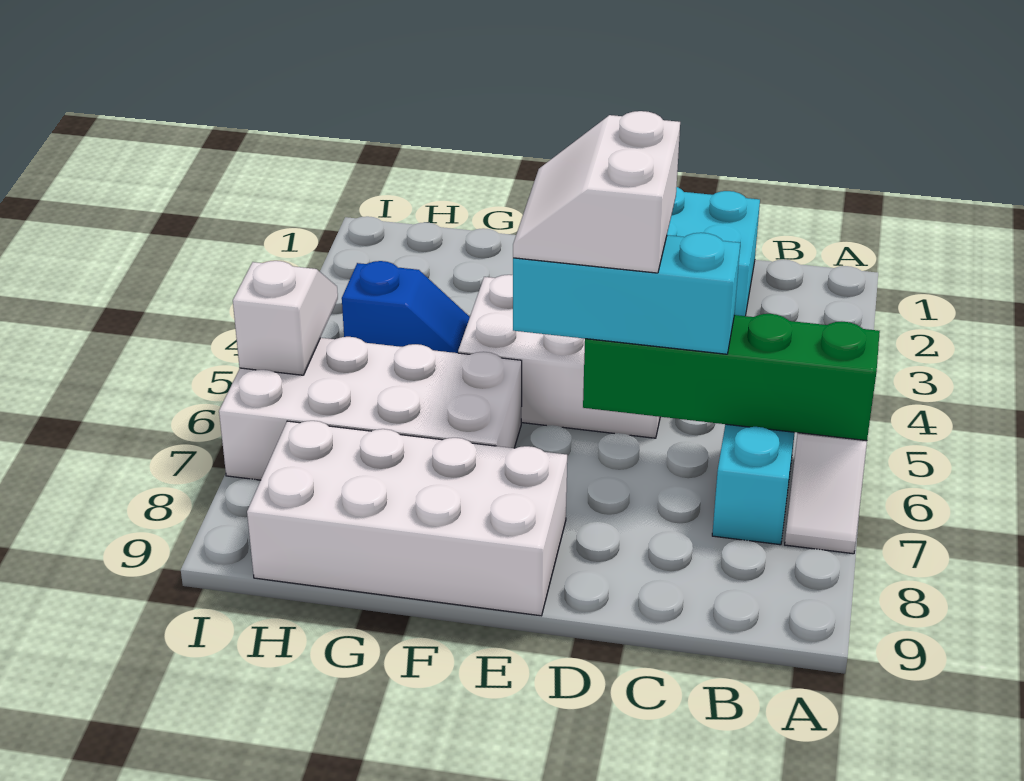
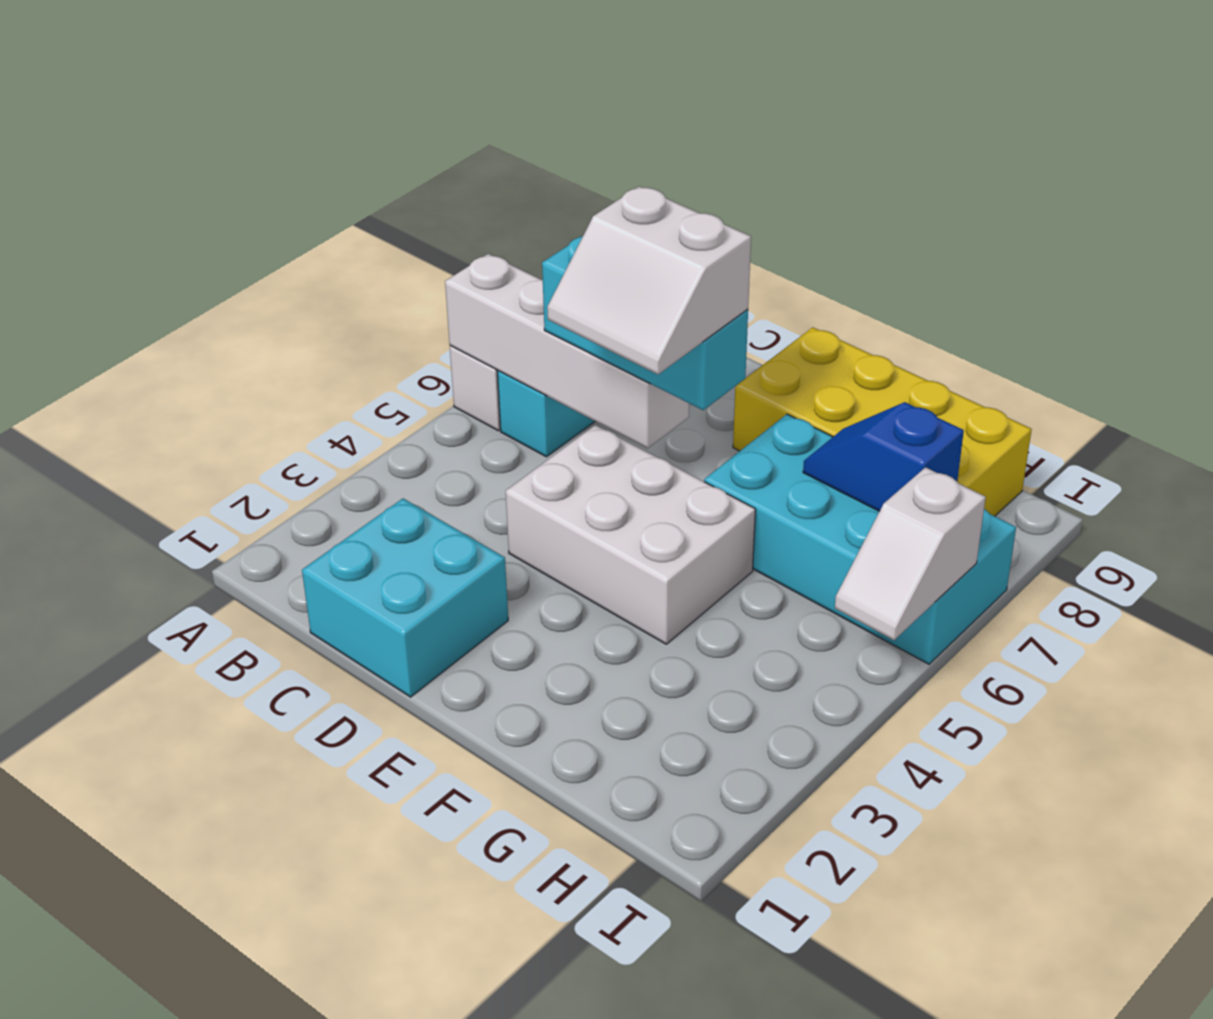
green 1x4 brick [583,314,880,441] -> white 1x4 brick [445,254,689,449]
white 2x2 slope [513,111,680,273] -> white 2x2 slope turned to [547,186,751,374]
white 2x4 brick [247,421,567,616] -> yellow 2x4 brick [733,327,1032,516]
white 2x4 brick [219,337,522,480] -> cyan 2x4 brick [704,414,1016,664]
blue 1x2 slope [342,261,470,353] -> blue 1x2 slope moved to [803,402,964,511]

